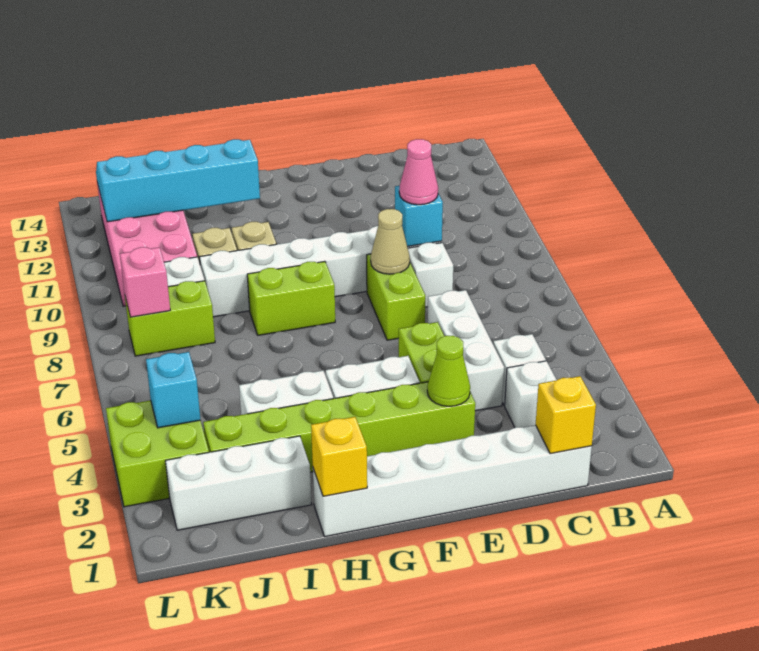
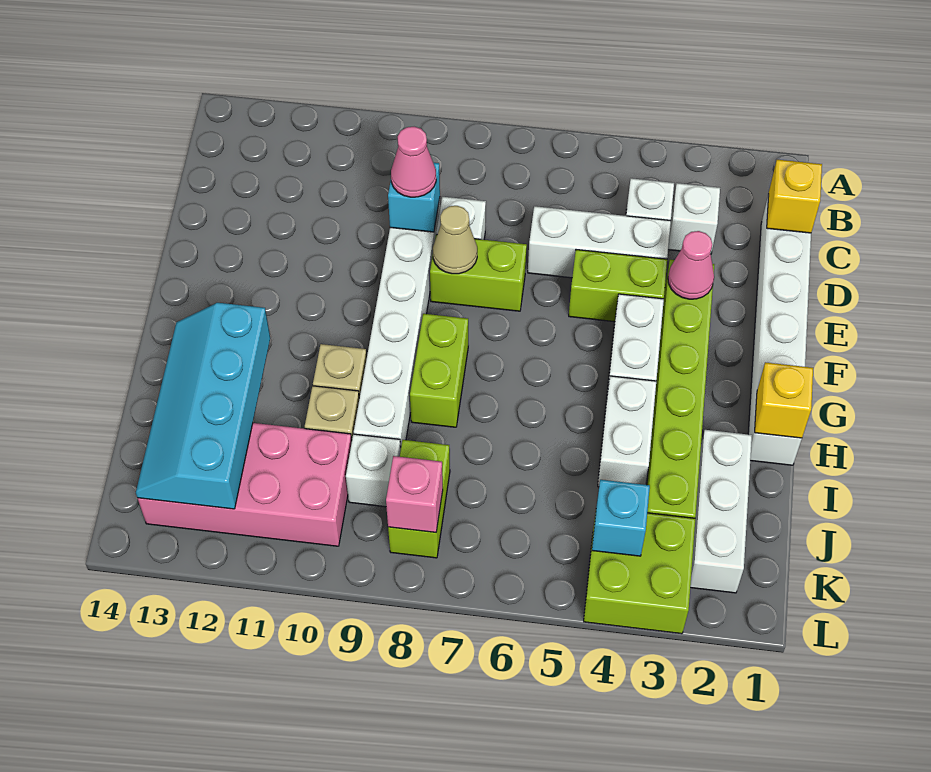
lime 1x1 cone [427,336,470,406] -> pink 1x1 cone [668,231,714,299]

